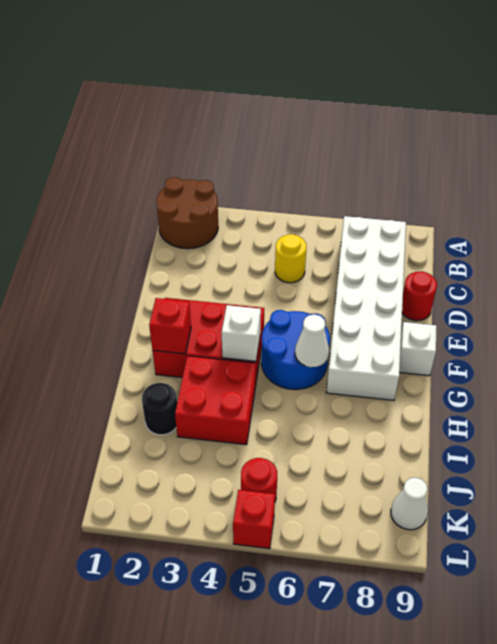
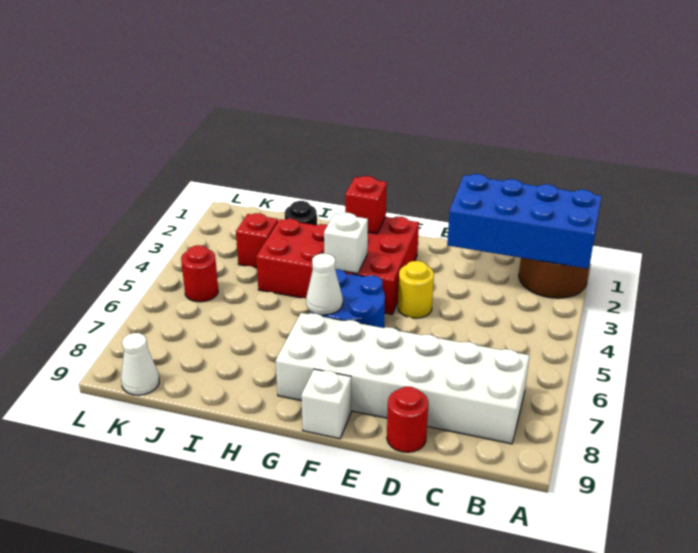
none -> blue 2x4 brick [447,174,602,269]
yellow 1x1 round brick [275,234,307,283] -> yellow 1x1 round brick moved to [398,261,434,318]
red 1x1 brick [233,490,275,549] -> red 1x1 brick moved to [236,213,278,268]

